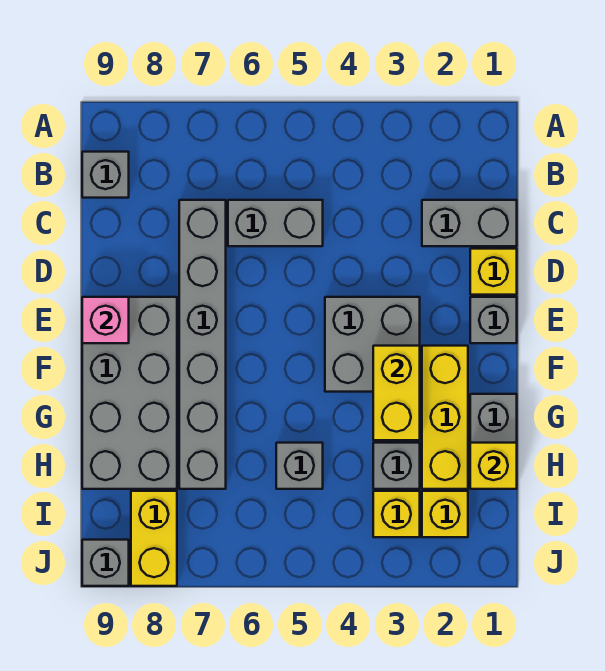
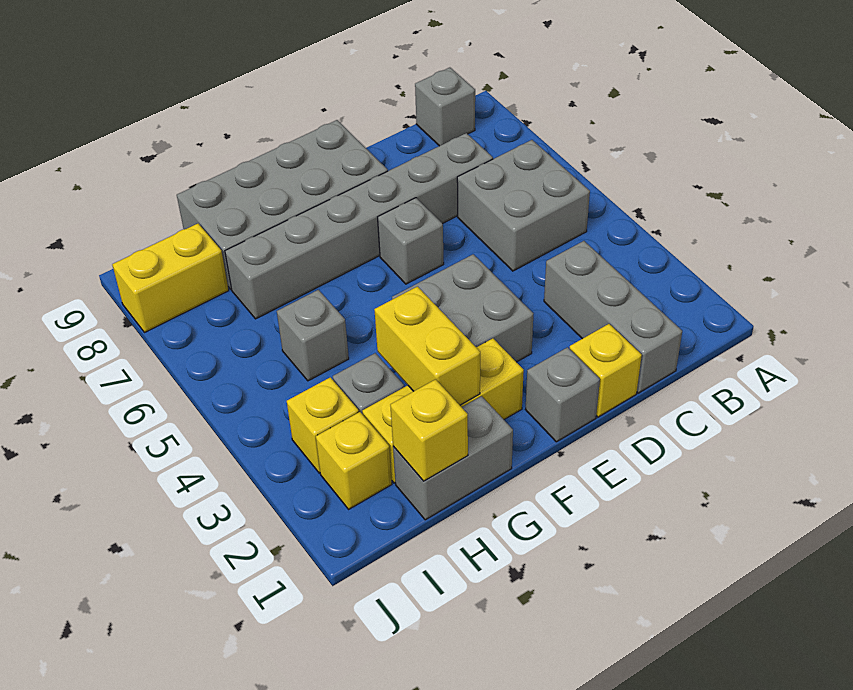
grey 1x2 brick [422,200,517,246] -> grey 1x3 brick [544,241,682,393]
grey 1x2 brick [228,200,323,246] -> grey 2x2 brick [457,140,590,271]
pink 1x1 brick [82,297,129,343] -> none
yellow 1x2 brick [373,346,420,440] -> yellow 1x2 brick turned to [374,287,480,405]
grey 1x1 brick [82,540,129,586] -> grey 1x1 brick moved to [378,198,444,284]

